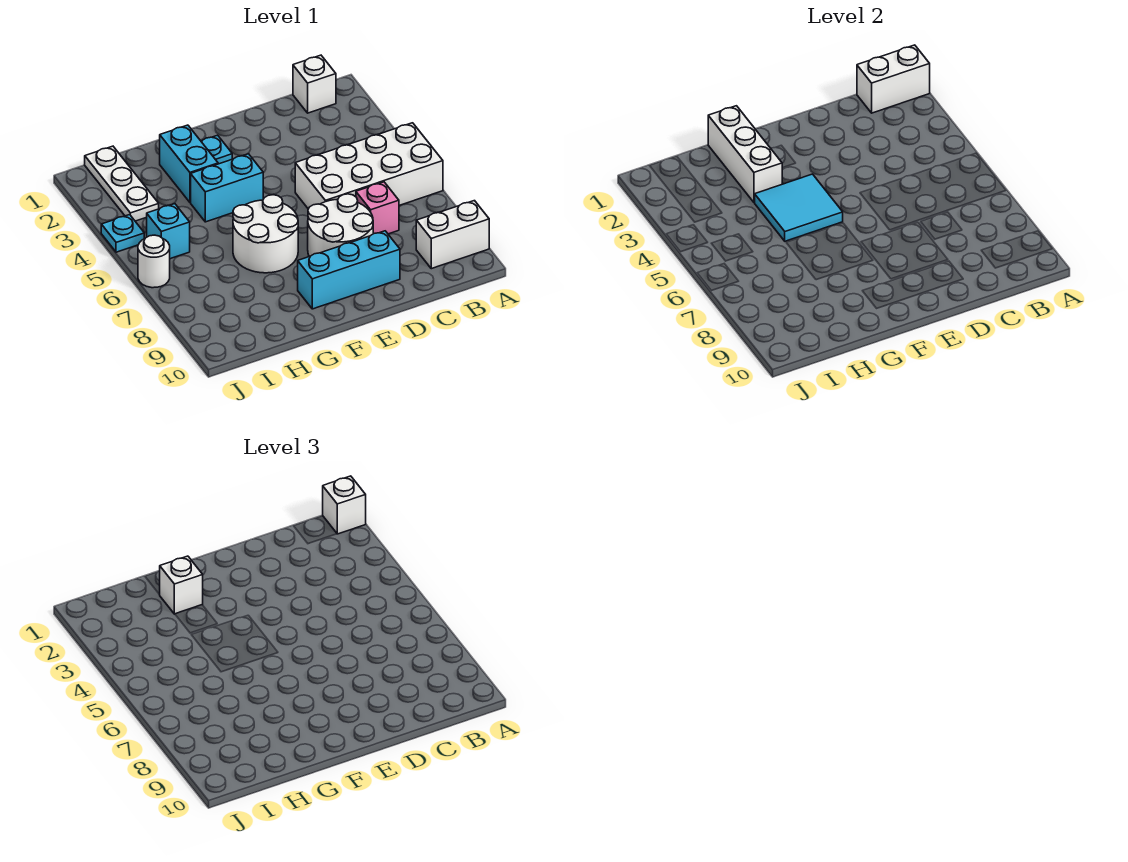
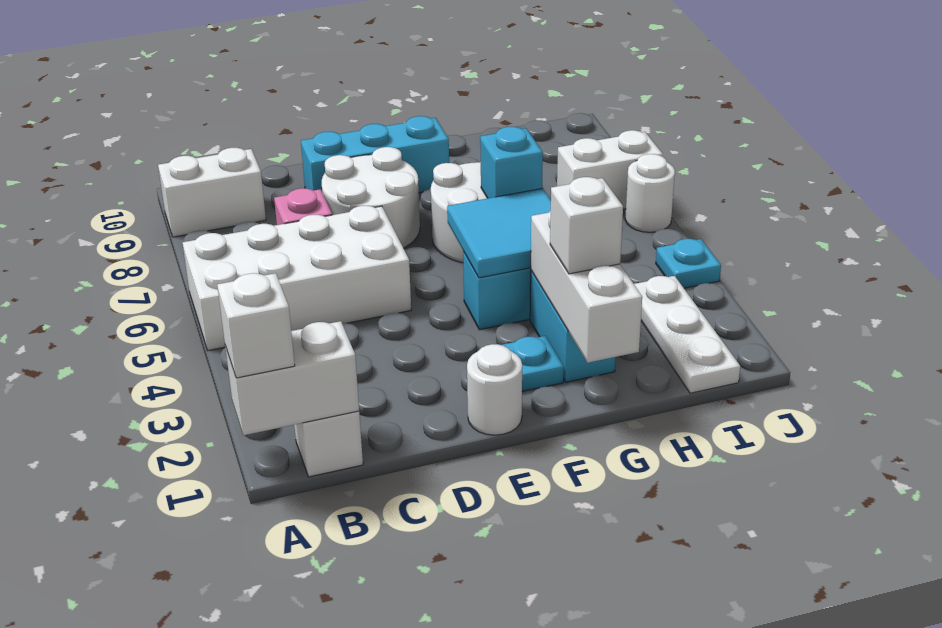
none -> white 1x1 round brick [467,344,522,435]
cyan 1x1 brick [147,204,190,259] -> cyan 1x1 brick moved to [480,127,543,198]
none -> white 1x2 brick [557,130,663,209]

